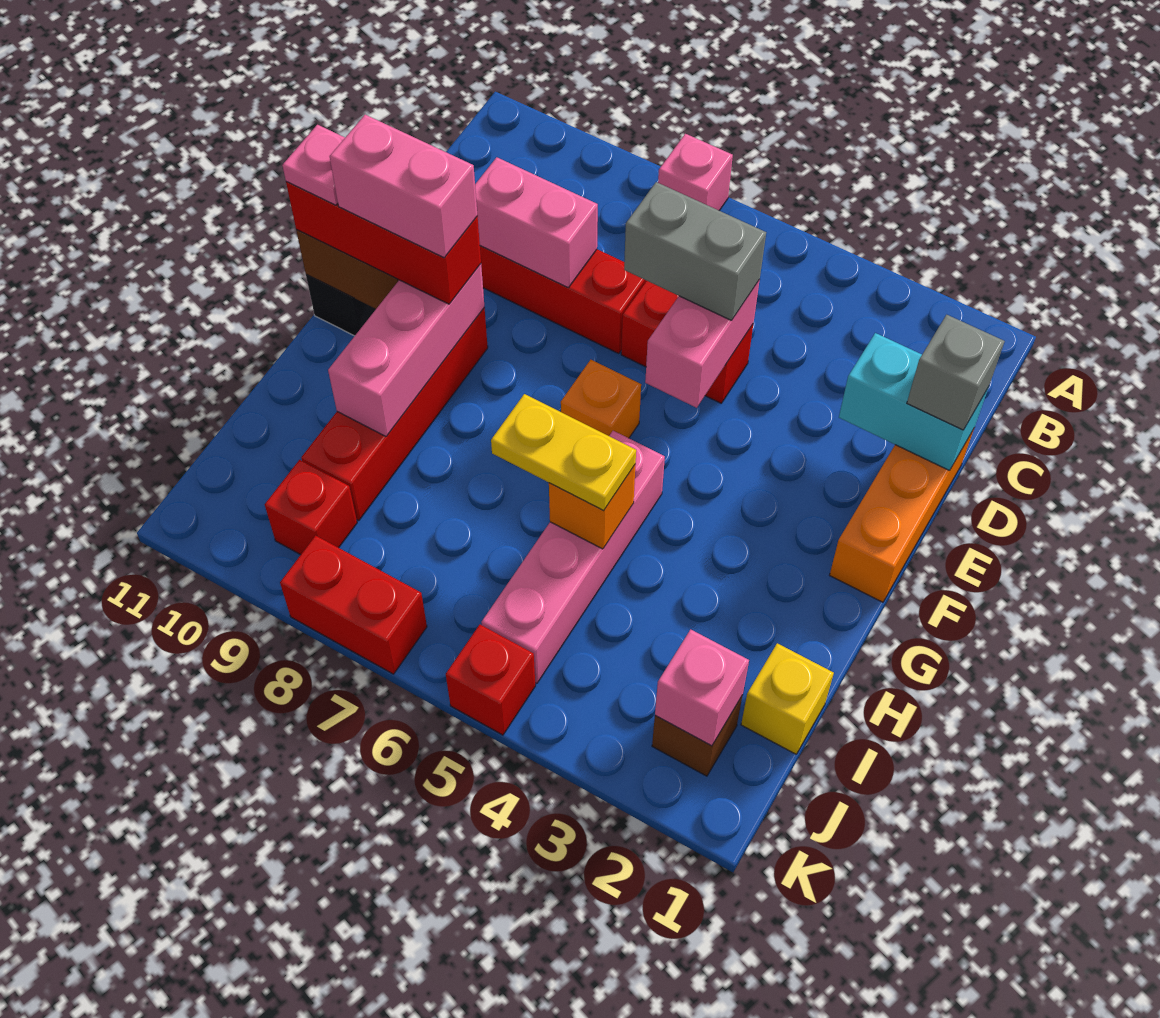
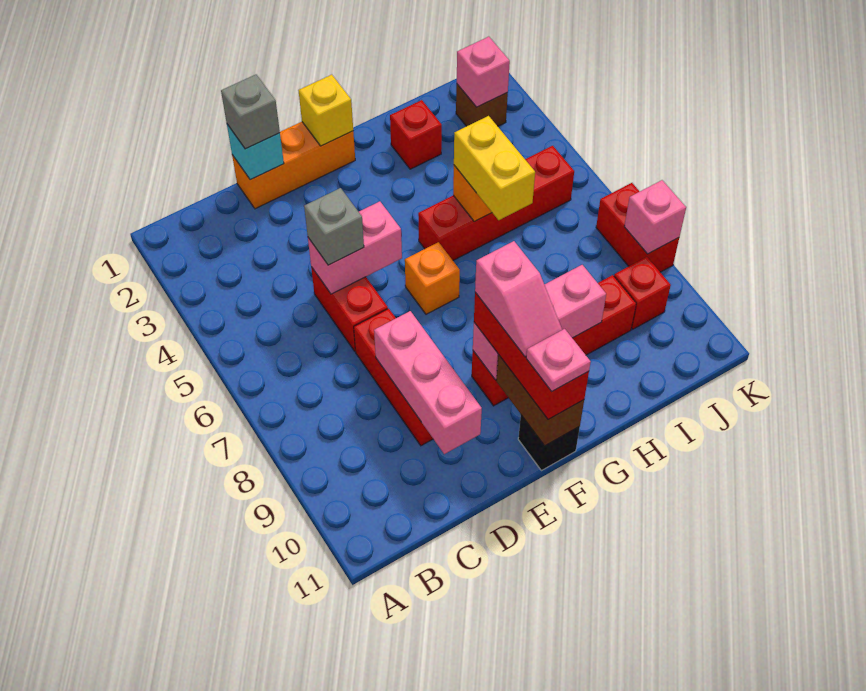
pink 1x1 brick [658,134,733,210] -> pink 1x1 brick moved to [624,180,686,254]
cyan 1x2 brick [839,333,989,471] -> cyan 1x1 brick [227,124,284,180]
grey 1x2 brick [624,182,766,321] -> grey 1x1 brick [304,188,364,265]
pink 1x2 brick [475,157,598,287] -> pink 1x3 brick [374,311,482,454]
pink 1x2 brick [330,115,477,258] -> pink 1x2 slope [475,241,562,357]
pink 1x4 brick [481,431,665,683] -> red 1x4 brick [418,146,574,260]
yellow 1x2 plate [491,394,636,511] -> yellow 1x2 brick [454,116,535,220]
yellow 1x1 brick [741,643,834,754] -> yellow 1x1 brick moved to [298,75,353,146]
red 1x1 brick [446,625,535,735] -> red 1x1 brick moved to [390,100,442,169]

